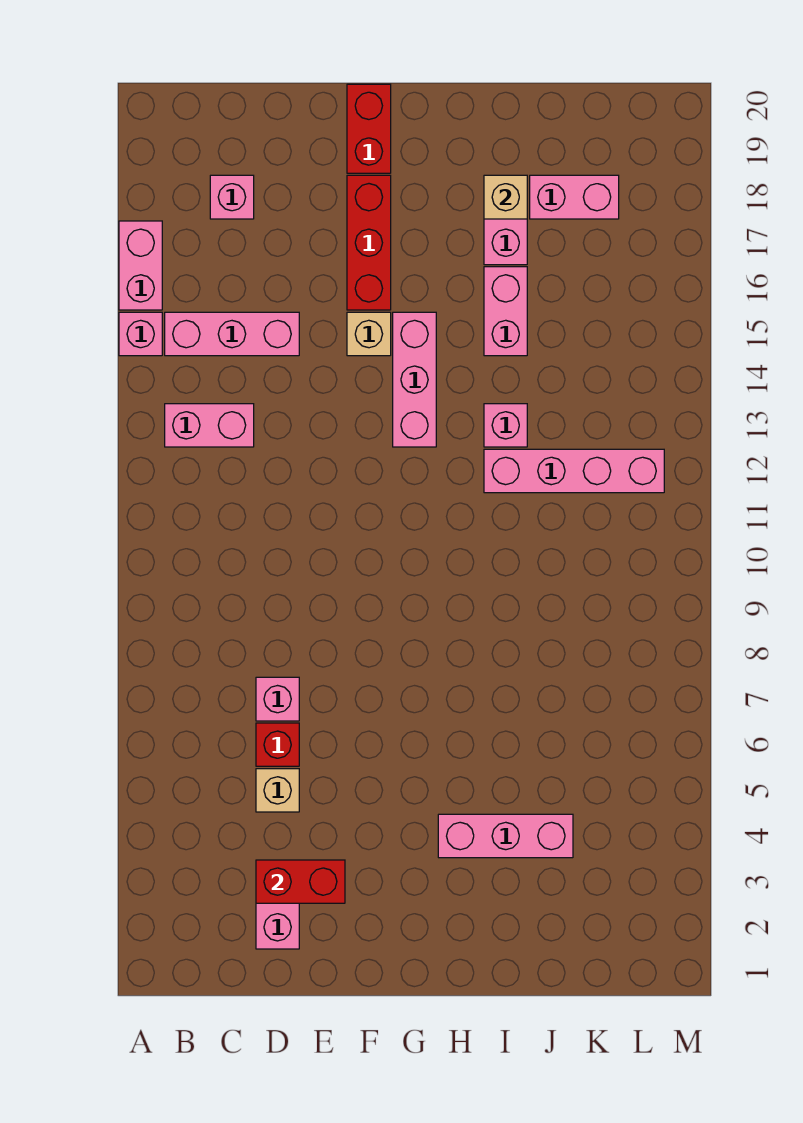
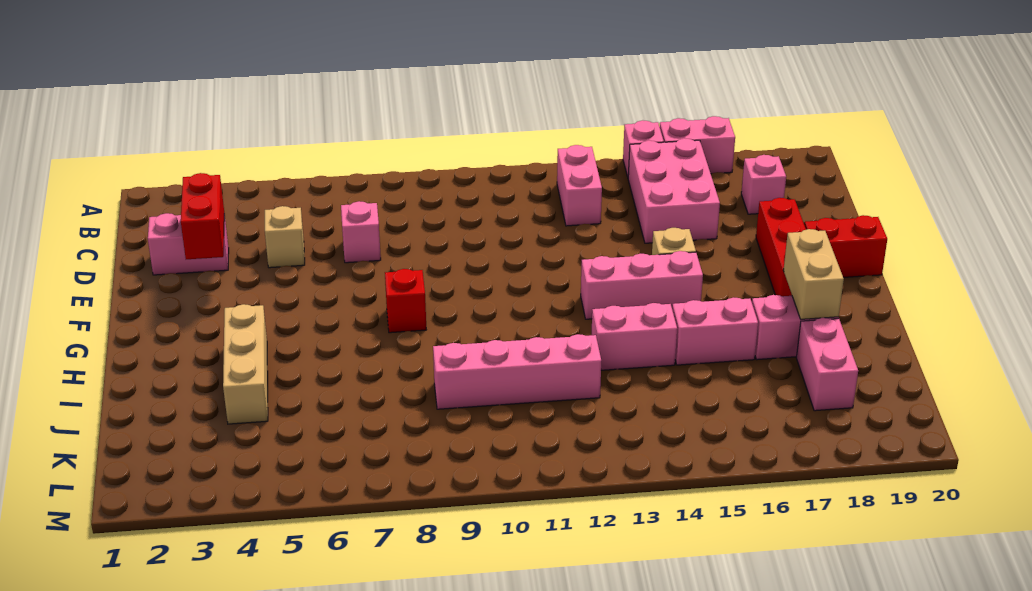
pink 1x3 brick [165,312,299,356] -> pink 2x3 brick [628,138,720,243]
red 1x1 brick [256,723,299,766] -> red 1x1 brick moved to [385,269,426,333]
red 1x3 brick [347,175,391,310] -> red 1x3 brick turned to [756,198,806,296]
pink 1x3 brick [438,814,573,858] -> tan 1x3 brick [223,304,268,424]
pink 1x4 brick [484,449,664,493] -> pink 1x4 brick turned to [433,334,601,409]
pink 1x1 brick [484,404,527,447] -> pink 1x2 brick [591,303,677,370]
tan 1x1 brick [484,175,527,219] -> tan 1x2 brick [784,229,844,319]

